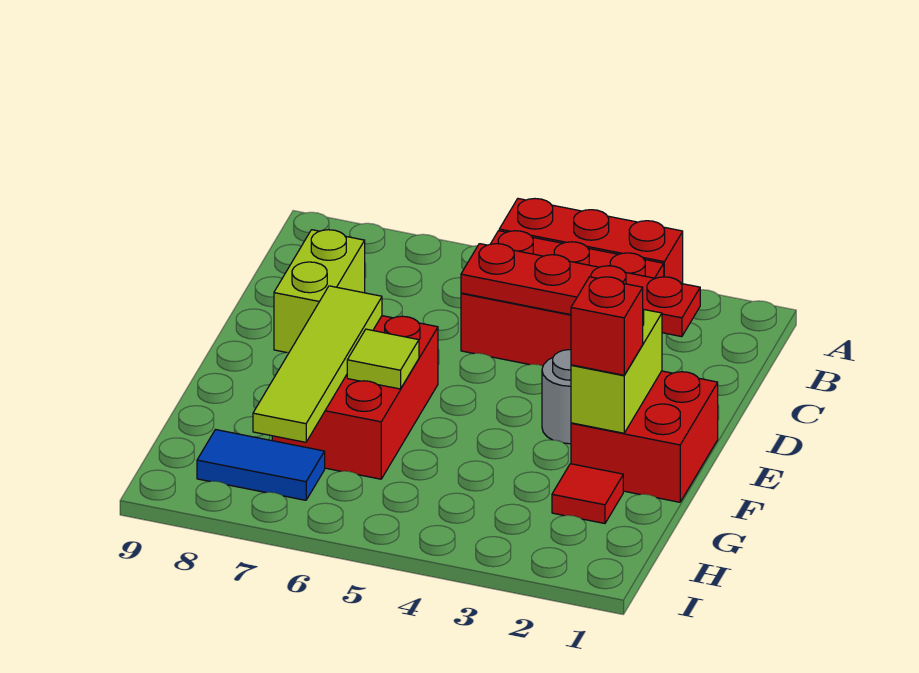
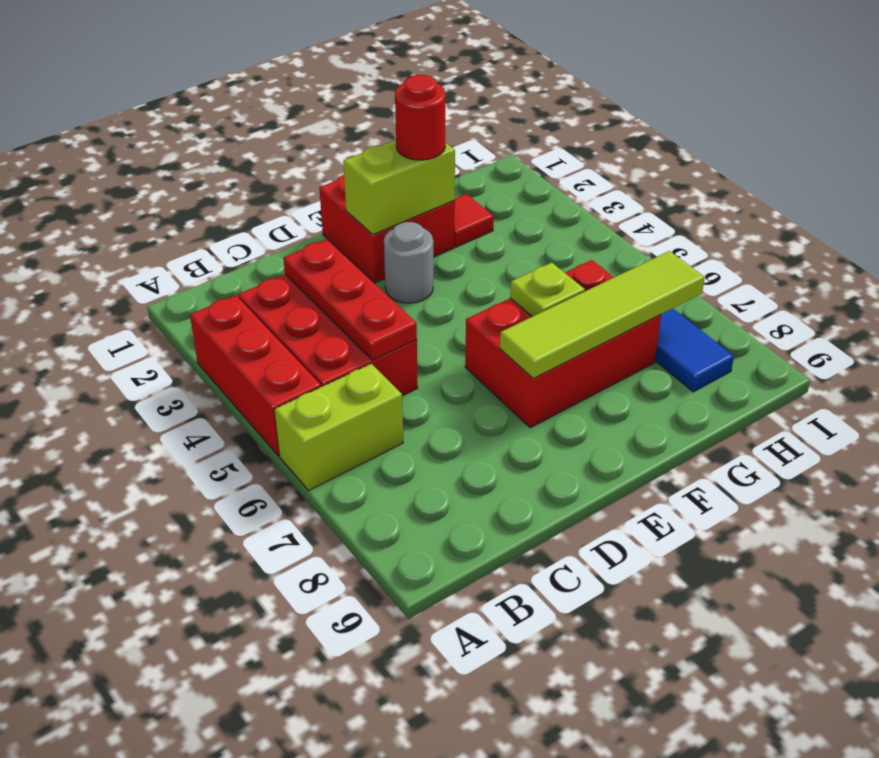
red 1x4 plate [461,244,700,337] -> red 1x3 plate [283,239,417,360]
lime 1x2 brick [274,230,365,353] -> lime 1x2 brick moved to [274,364,403,490]
red 1x1 brick [571,277,643,375] -> red 1x1 round brick [395,75,445,160]
lime 1x1 tile [347,329,419,389] -> lime 1x1 plate [510,263,585,317]

